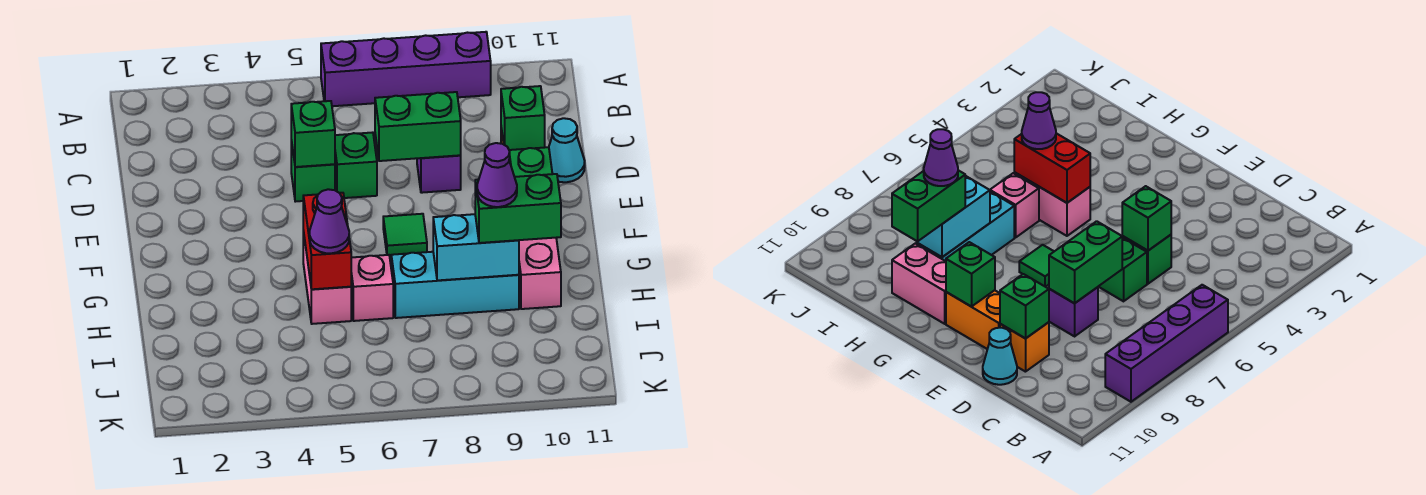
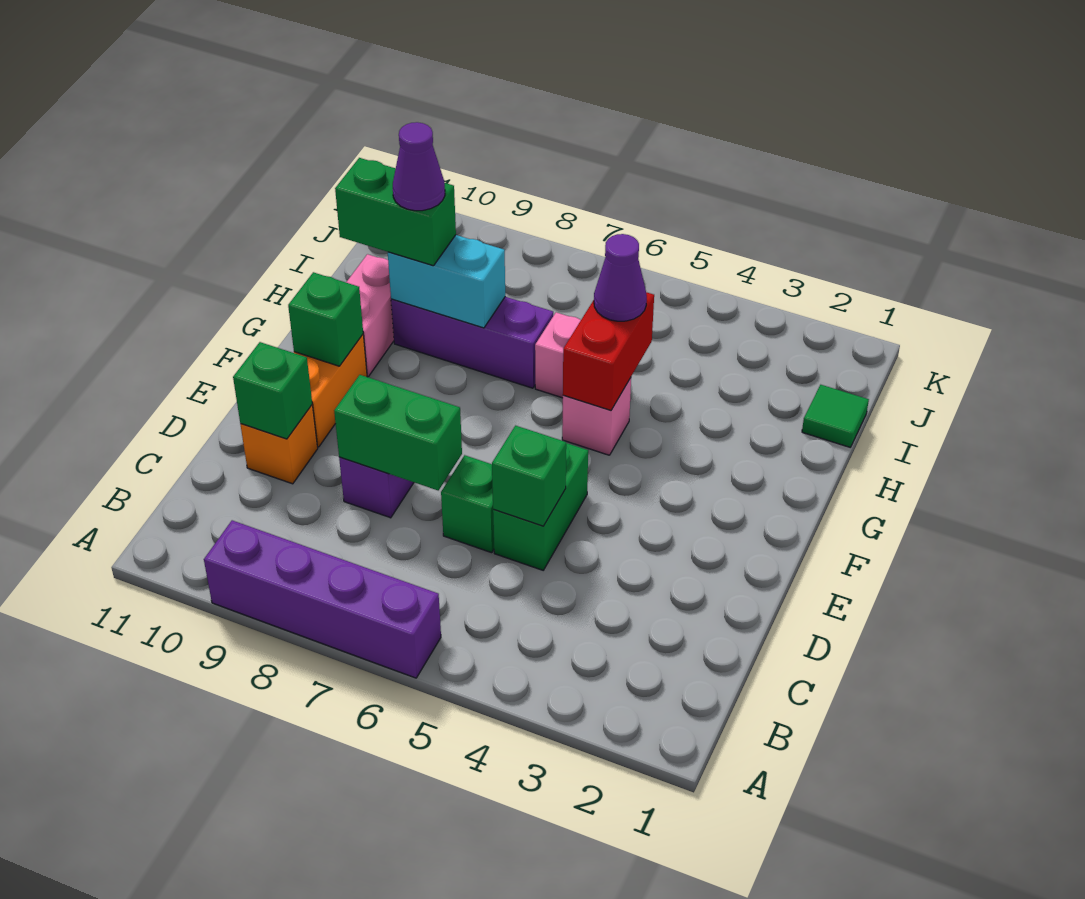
green 1x1 brick [291,140,335,202] -> green 1x2 brick [493,443,588,570]
cyan 1x1 cone [549,118,585,182] -> none
green 1x1 tile [383,214,427,257] -> green 1x1 tile moved to [802,385,869,447]
pink 1x2 brick [303,231,351,324] -> pink 1x1 brick [562,378,631,455]
cyan 1x3 brick [391,252,519,318] -> purple 1x3 brick [391,297,553,388]

